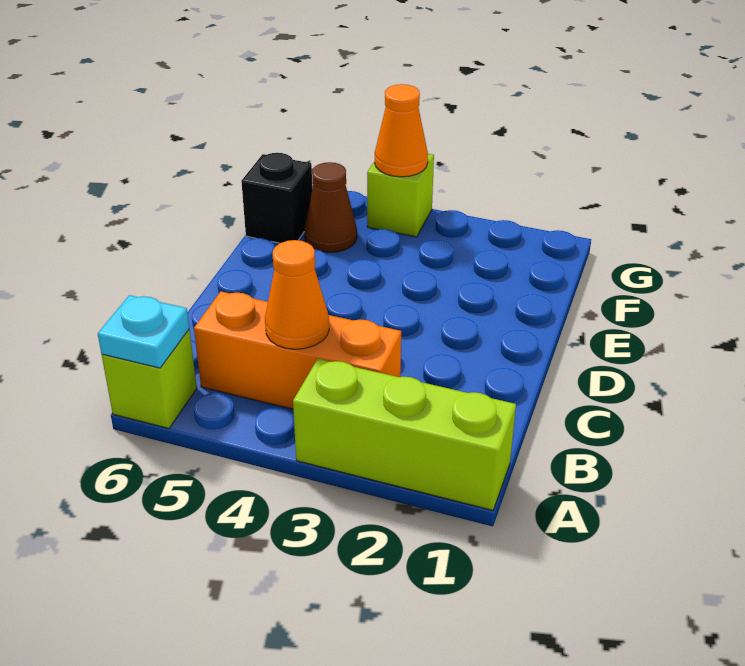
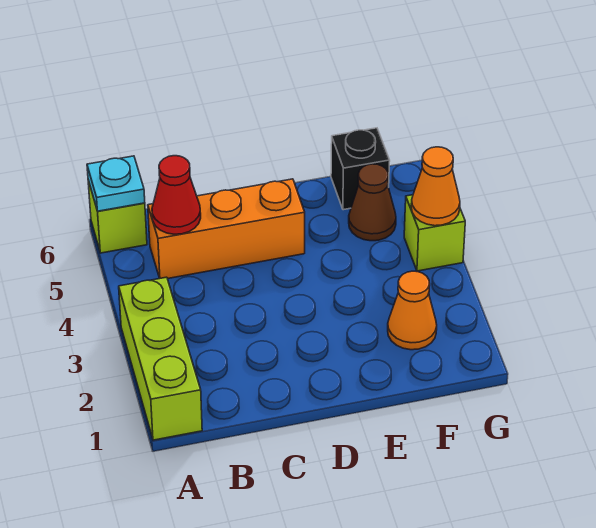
orange 1x3 brick [194,292,401,409] -> orange 1x3 brick turned to [148,179,305,279]
orange 1x1 cone [265,240,329,349] -> orange 1x1 cone moved to [388,271,437,350]
none -> red 1x1 cone [152,156,201,234]

